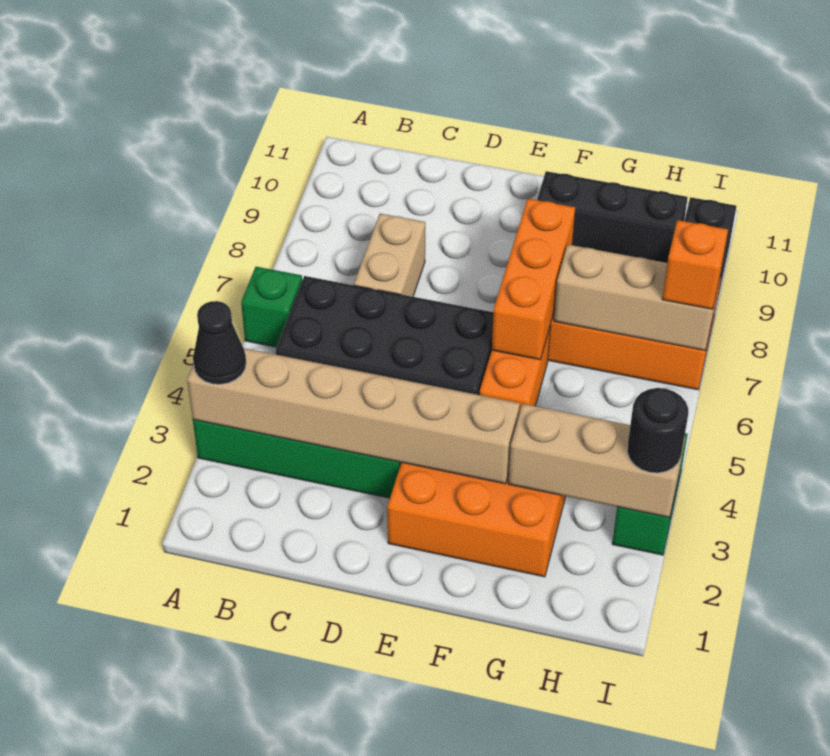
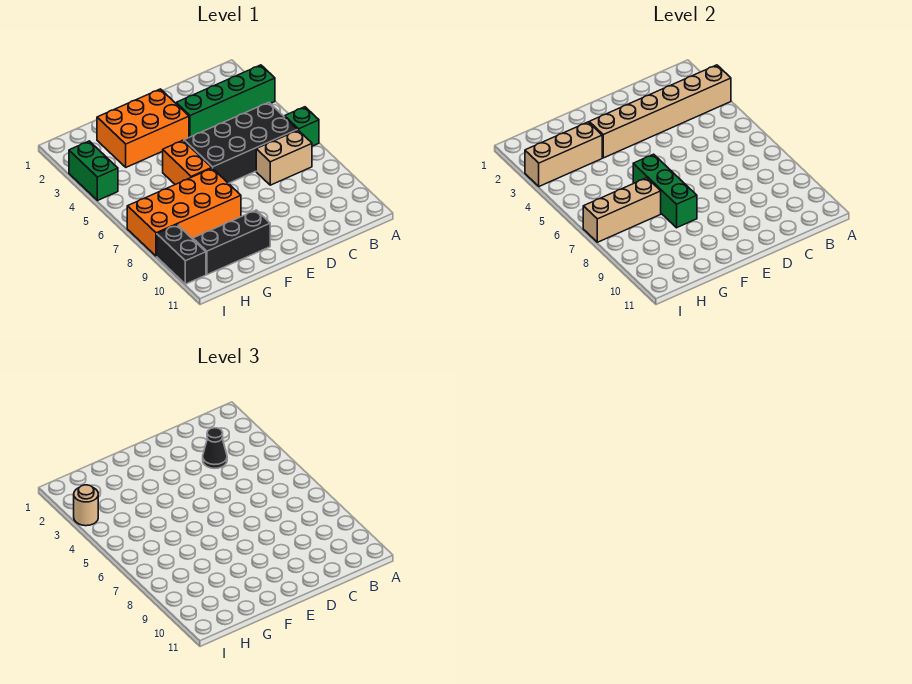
black 1x1 cone [193,301,246,384] -> black 1x1 cone moved to [203,428,227,468]
tan 1x2 brick [354,214,425,297] -> tan 1x2 brick turned to [256,130,312,185]
orange 1x3 brick [492,199,575,360] -> green 1x3 brick [633,154,697,228]
black 1x1 round brick [627,388,688,473] -> tan 1x1 round brick [74,485,98,526]
orange 1x1 brick [662,220,728,309] -> none

